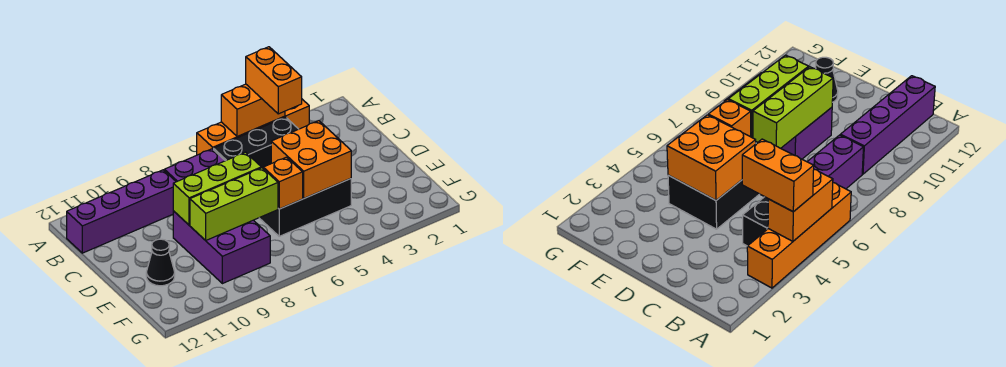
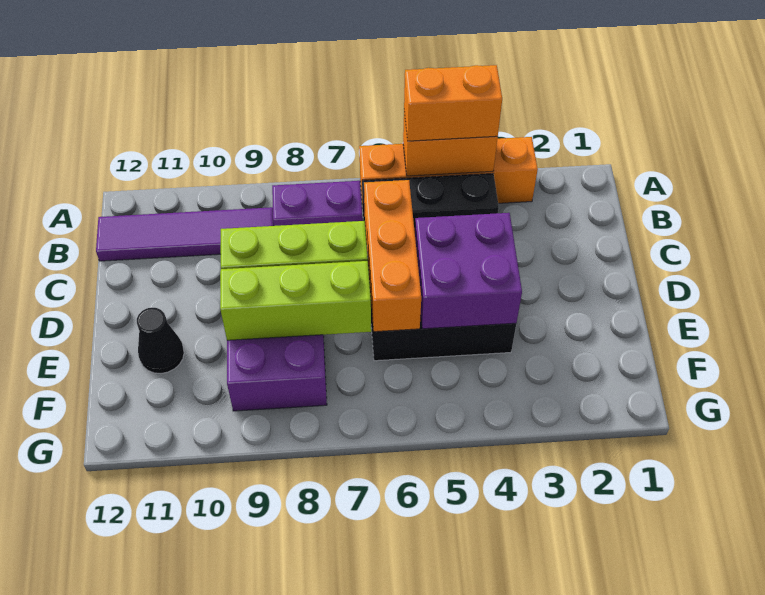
orange 1x2 brick [246,47,302,114] -> orange 1x2 brick turned to [404,65,502,141]
purple 1x4 brick [66,170,176,253] -> purple 1x4 tile [96,207,274,261]
orange 2x2 brick [271,121,351,198] -> purple 2x2 brick [415,213,522,329]
orange 1x1 brick [263,157,303,209] -> orange 1x3 brick [364,180,421,332]

